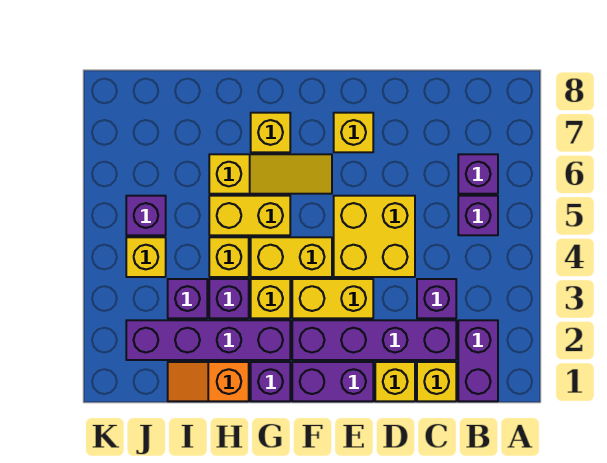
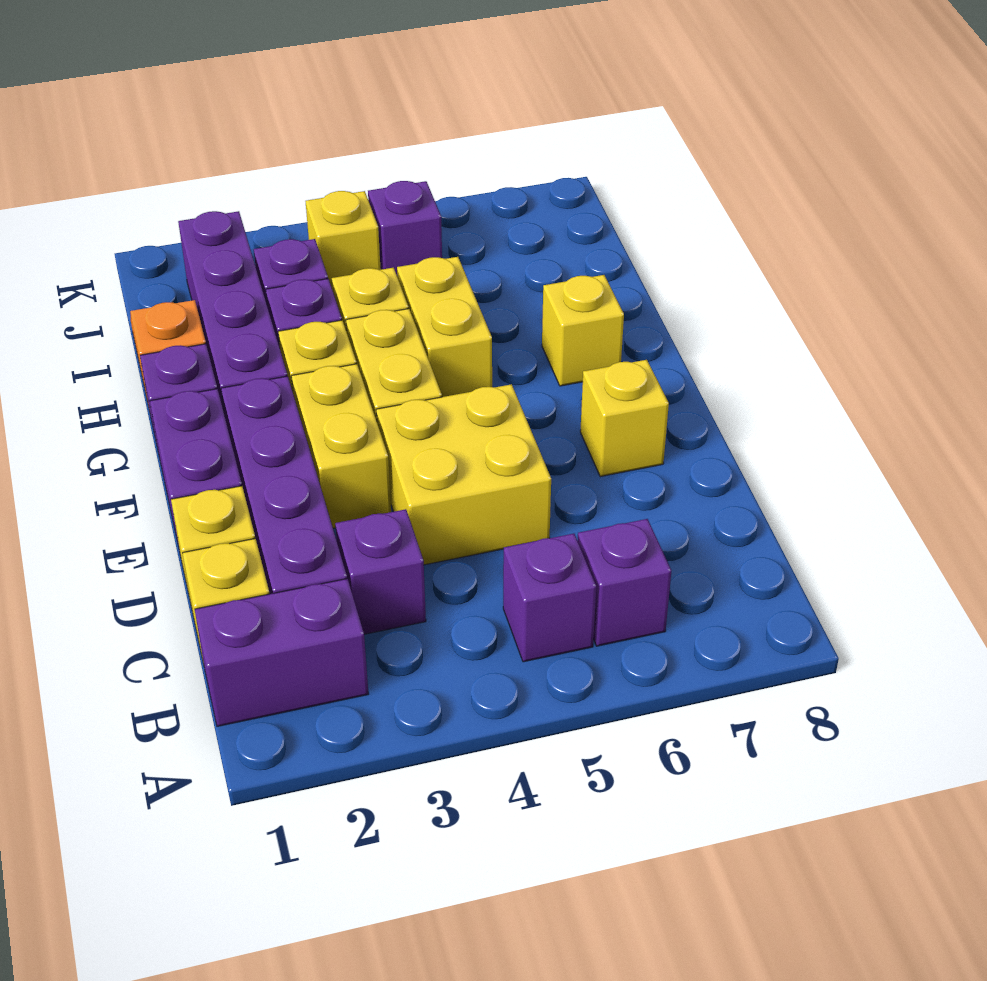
yellow 1x3 slope [209,154,332,194] -> none

